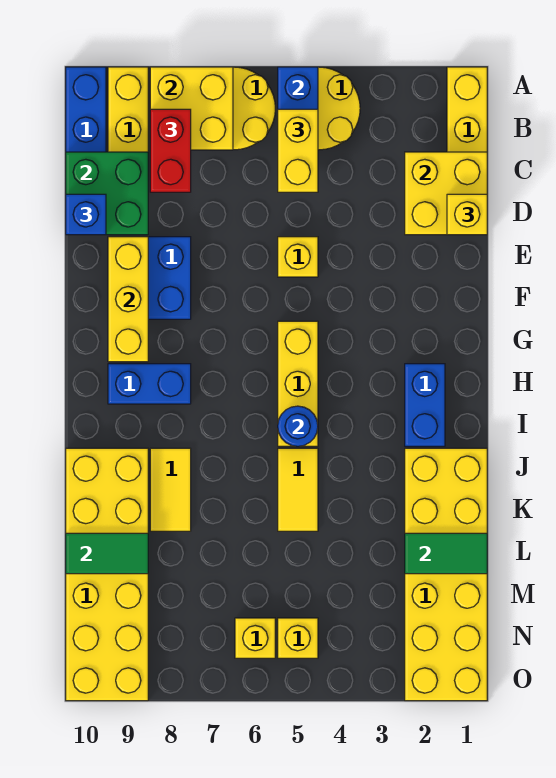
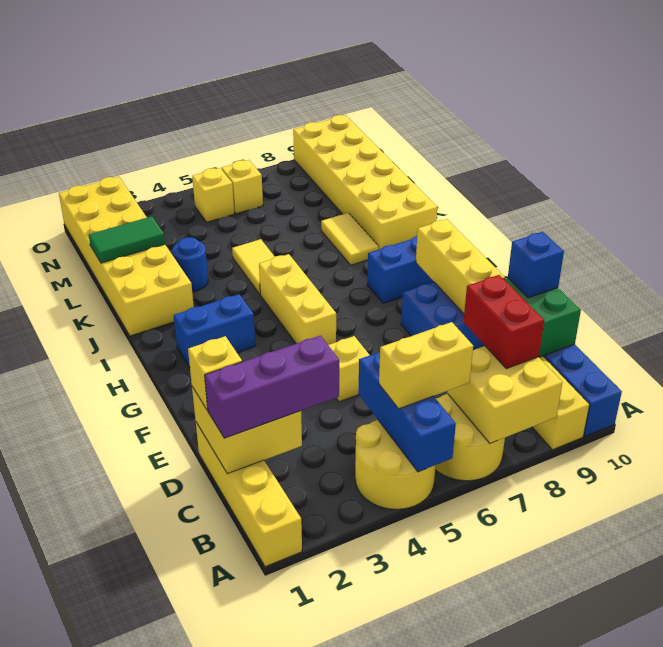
yellow 1x2 brick [278,109,318,192] -> yellow 1x2 brick turned to [379,322,473,409]
none -> purple 1x3 brick [205,336,339,438]
blue 1x2 brick [405,364,445,446] -> blue 1x2 brick turned to [174,294,255,367]
blue 1x1 round brick [278,406,318,446] -> blue 1x1 round brick moved to [172,237,208,291]
green 1x2 tile [66,533,148,574] -> none

